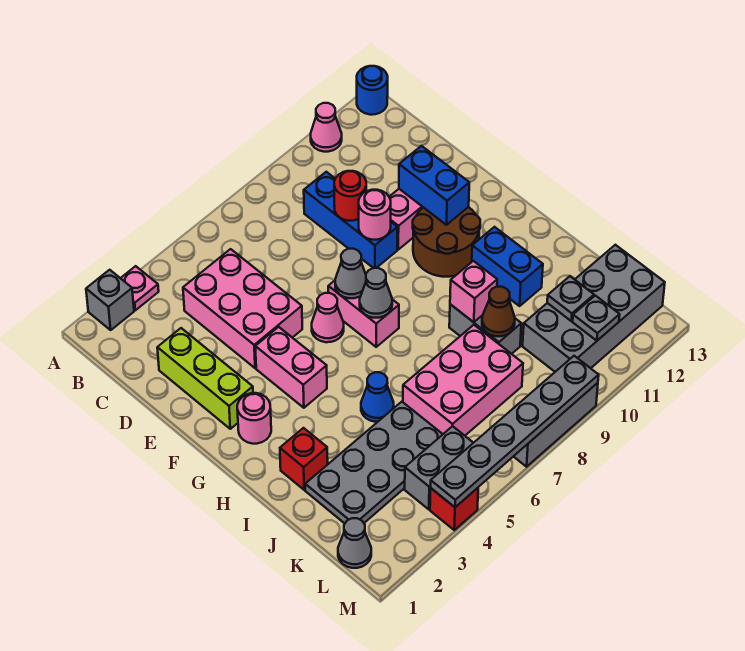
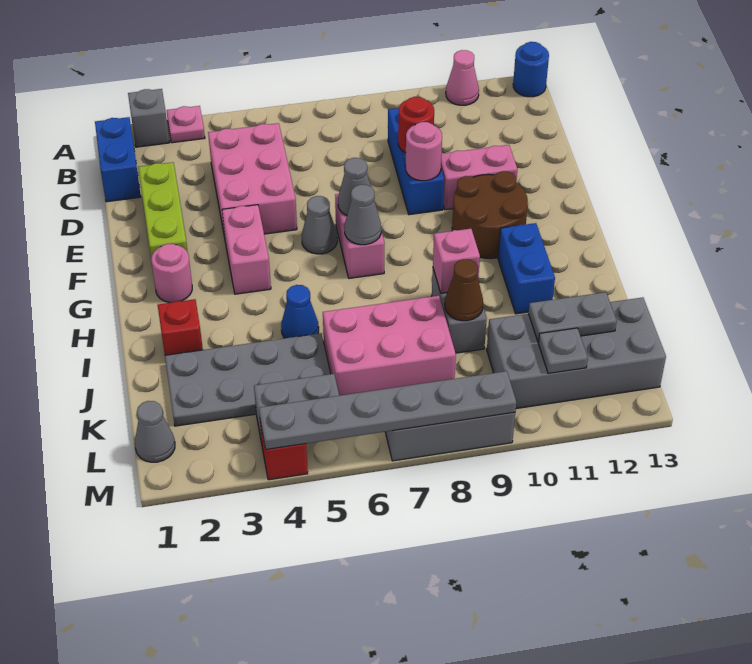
blue 1x2 brick [399,146,469,225] -> blue 1x2 brick moved to [95,117,141,202]
pink 1x1 cone [312,293,344,342] -> grey 1x1 cone [302,196,337,254]
grey 1x1 plate [547,276,594,321] -> grey 1x2 plate [528,292,617,342]

